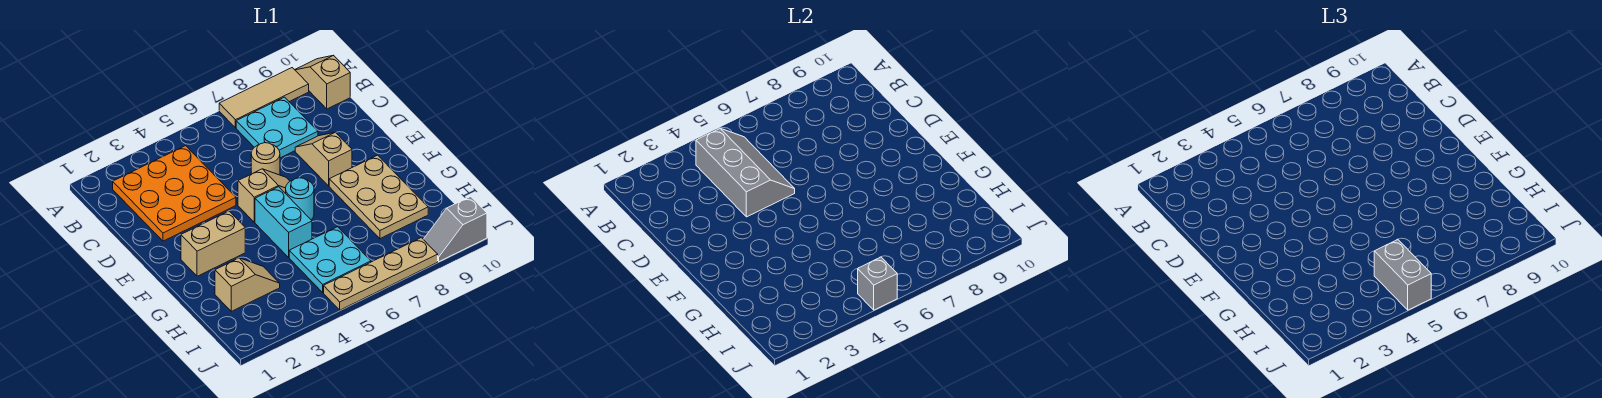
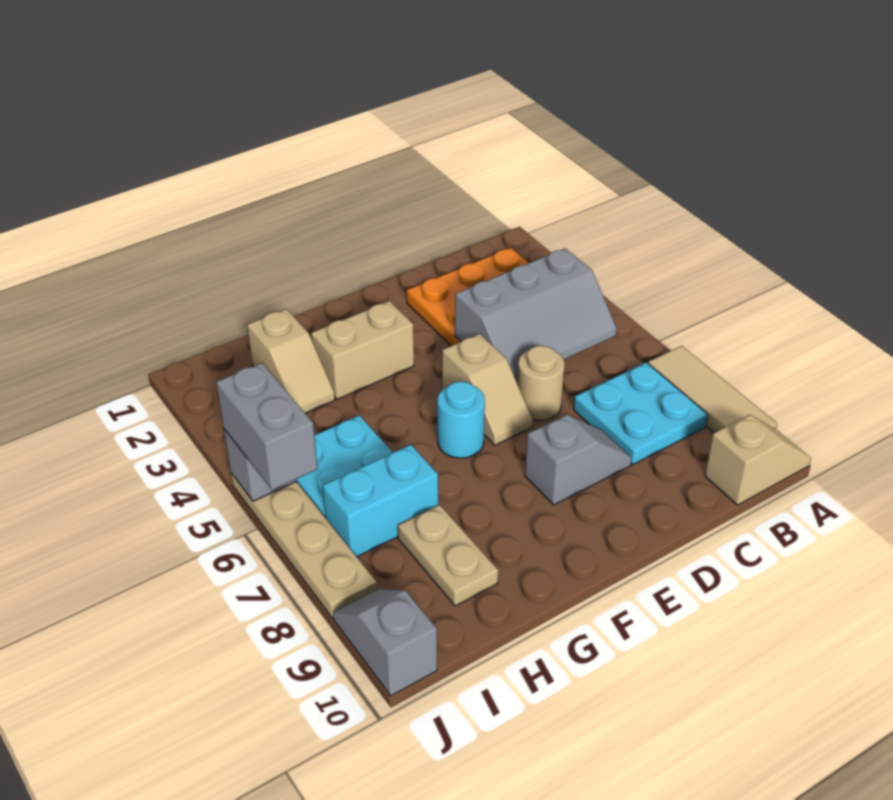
tan 1x2 slope [295,132,352,186] -> grey 1x2 slope [525,415,632,505]
tan 1x2 brick [181,211,245,276] -> tan 1x2 brick turned to [311,301,414,399]
cyan 1x2 brick [255,187,312,257] -> cyan 1x2 brick moved to [323,445,438,557]
tan 2x3 plate [329,155,428,239] -> tan 1x2 plate [398,505,498,606]
grey 1x2 brick [1374,239,1431,310] -> grey 1x2 brick turned to [216,363,318,490]

